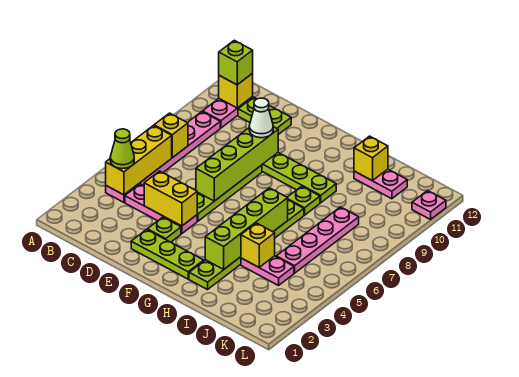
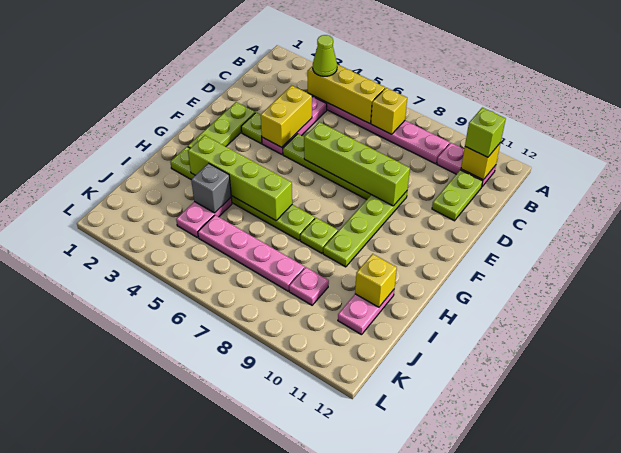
white 1x1 cone [249,98,273,138] -> none
yellow 1x1 brick [241,223,275,267] -> grey 1x1 brick [191,163,231,213]
pink 1x1 plate [412,191,446,219] -> pink 1x1 plate moved to [289,267,329,305]

